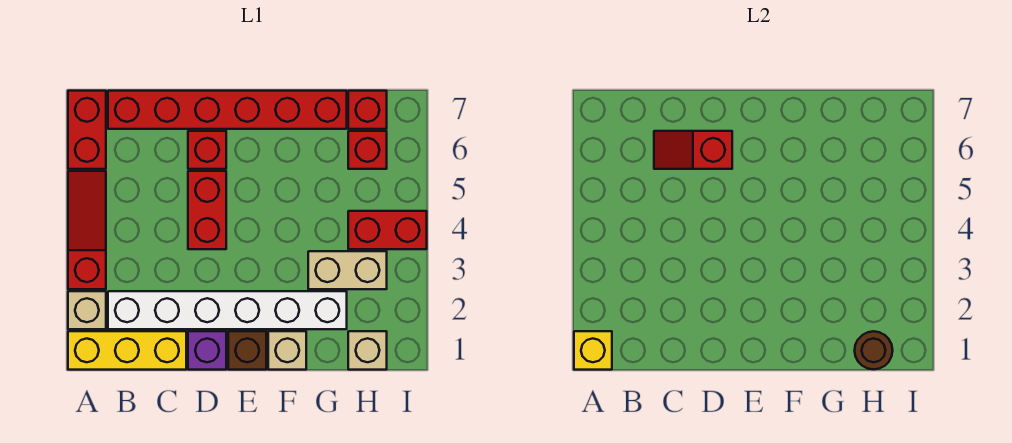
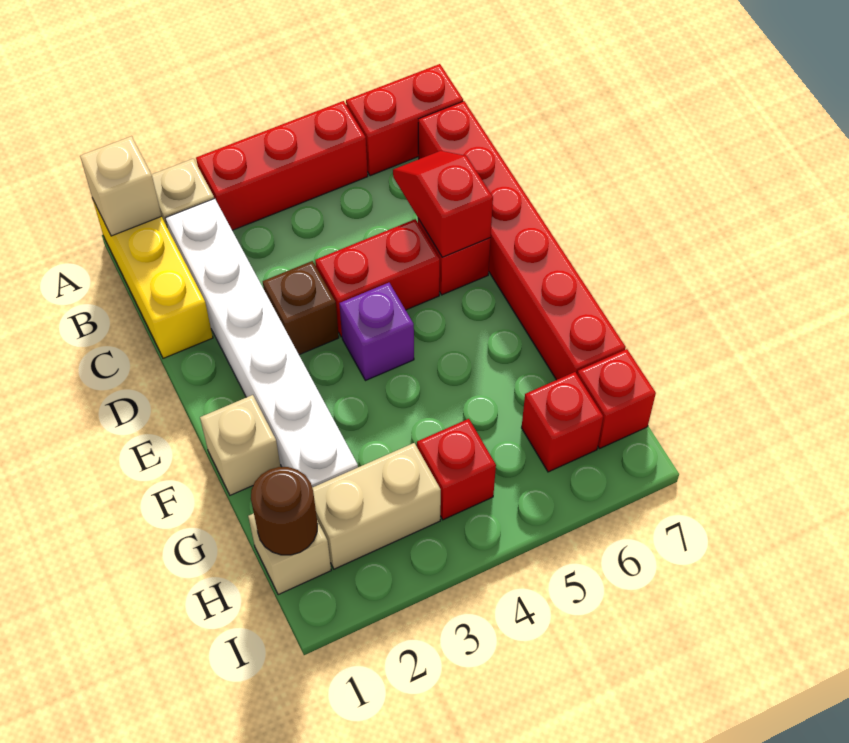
yellow 1x1 brick [574,331,612,370] -> tan 1x1 brick [80,136,161,236]
red 1x3 slope [68,171,106,289] -> red 1x3 brick [196,101,368,230]
purple 1x1 brick [188,331,226,370] -> purple 1x1 brick moved to [339,283,414,381]
brown 1x1 brick [228,331,266,370] -> brown 1x1 brick moved to [263,261,339,355]
tan 1x2 brick [308,251,387,289] -> tan 1x2 brick turned to [312,443,441,569]
red 1x2 brick [348,211,427,249] -> red 1x1 brick [417,419,496,520]

